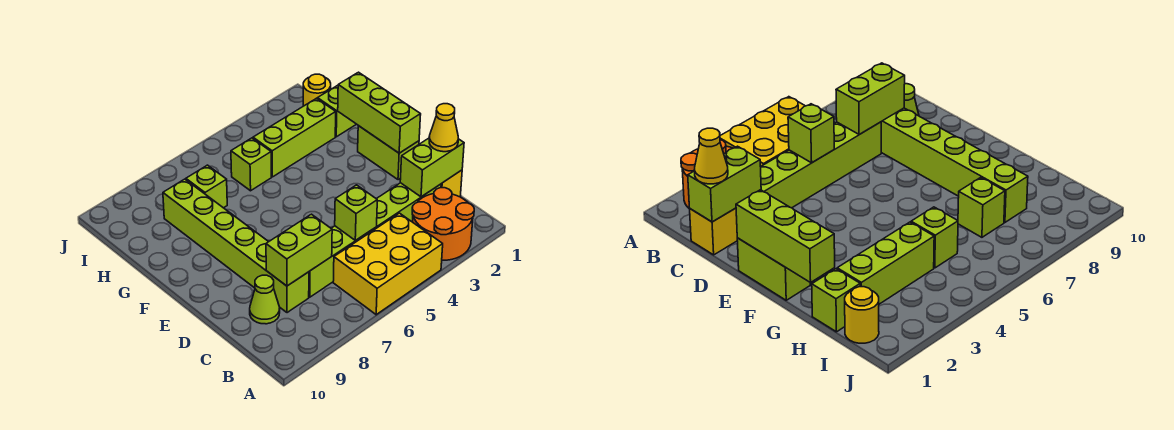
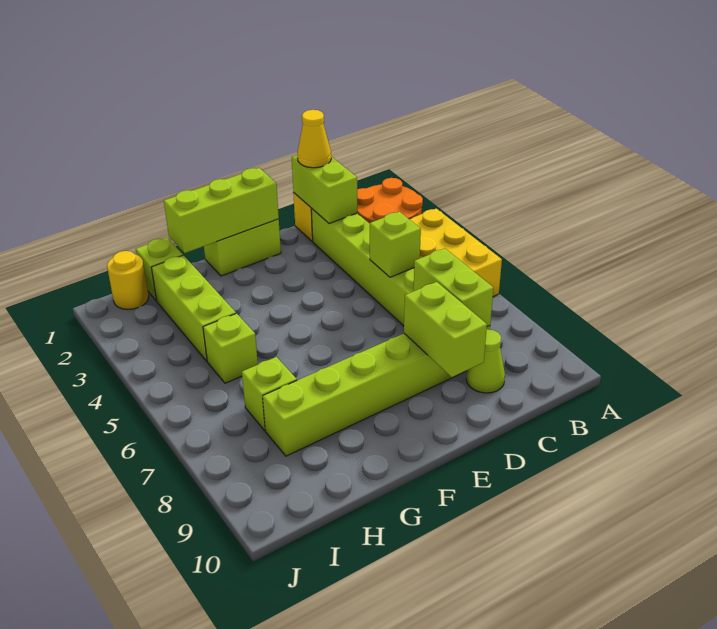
none -> lime 1x2 brick [404,282,487,377]

